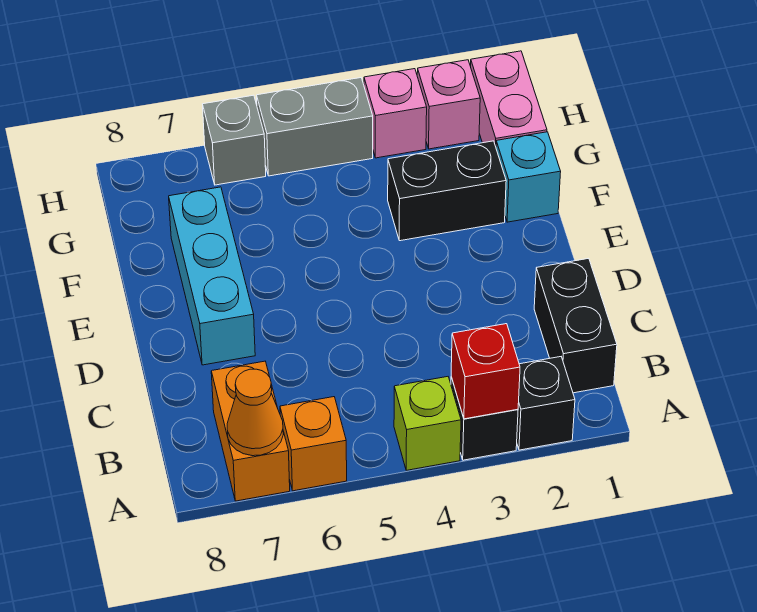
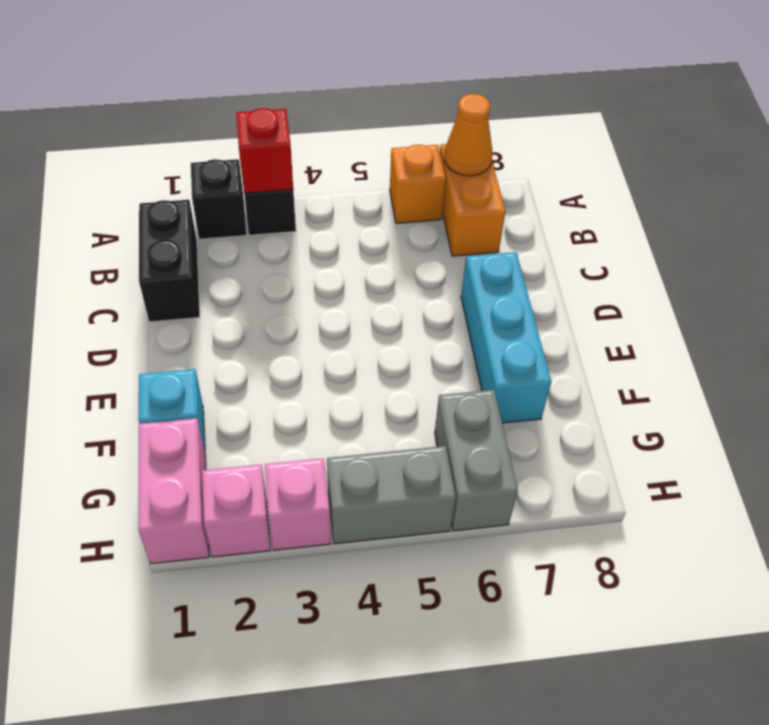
lime 1x1 brick [394,377,461,470] -> none
black 1x2 brick [388,141,506,241] -> none
grey 1x1 brick [203,95,266,185] -> grey 1x2 brick [435,390,518,531]

